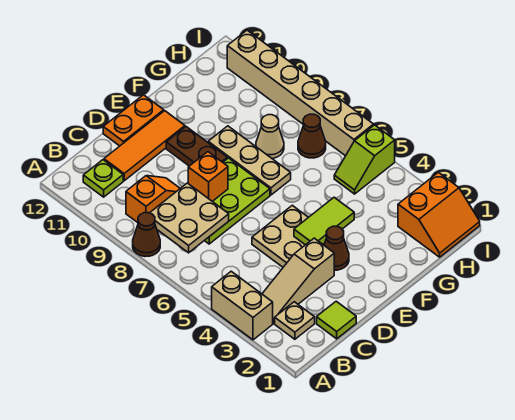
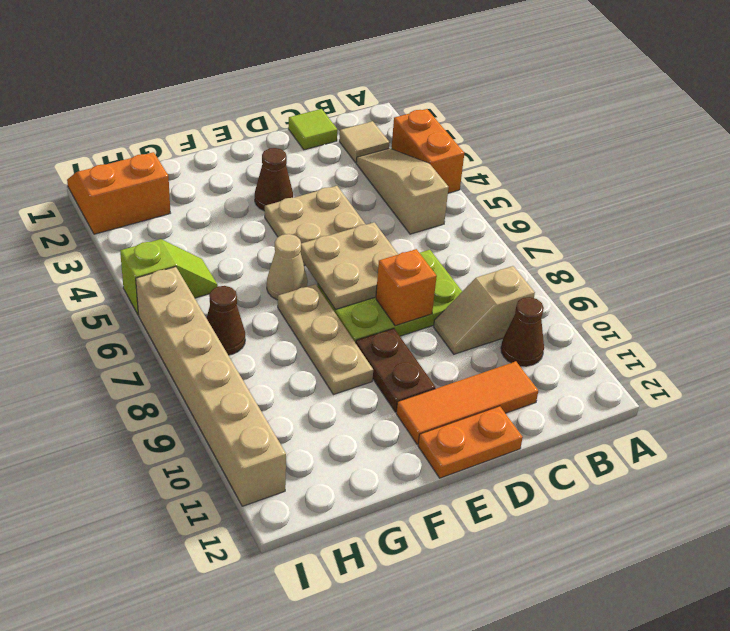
tan 1x2 brick [212,271,273,340] -> orange 1x2 brick [392,109,464,193]
brown 1x1 cone [133,213,160,257] -> brown 1x1 cone moved to [501,297,544,366]
tan 1x1 plate [275,302,315,339] -> tan 1x1 tile [339,121,389,163]
tan 1x3 slope [262,238,334,323] -> tan 1x3 slope turned to [356,148,449,234]
tan 2x2 plate [150,183,229,253] -> tan 2x2 plate moved to [301,222,398,310]
orange 1x2 slope [126,176,180,223] -> tan 1x2 slope [434,266,535,354]
lime 1x1 plate [83,160,123,197] -> none
lime 1x2 tile [294,197,354,245] -> none
tan 1x1 cone [256,115,284,159] -> tan 1x1 cone moved to [267,234,308,300]

